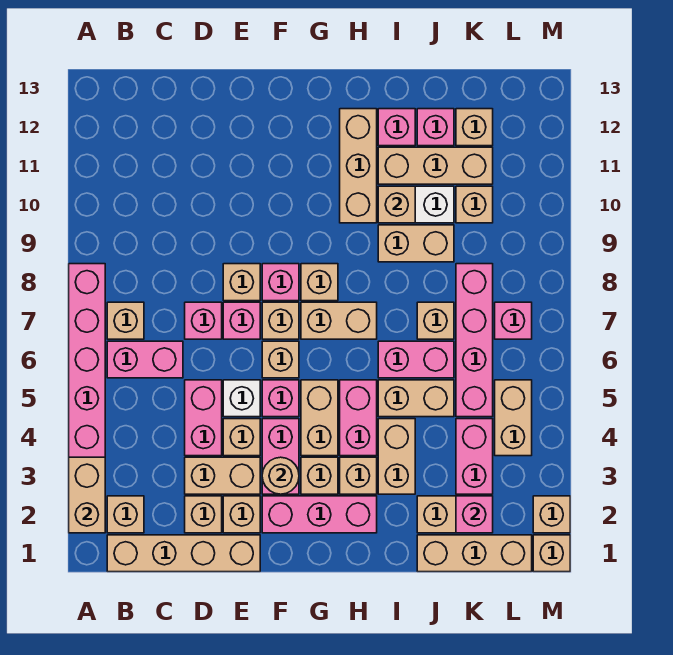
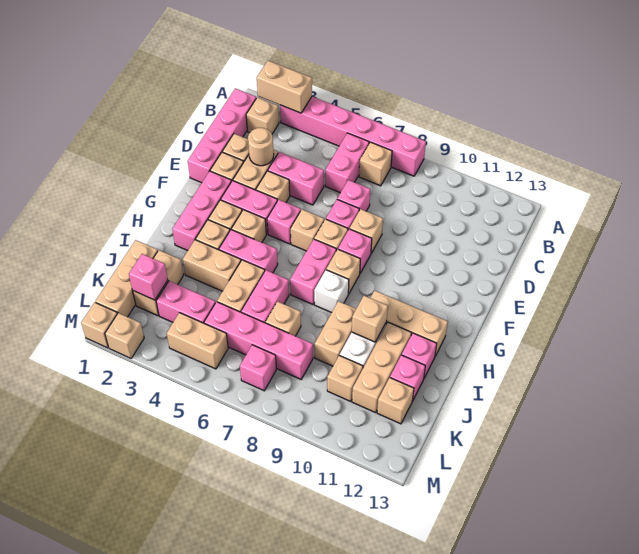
tan 1x4 brick [107,535,260,572] -> pink 1x4 brick [188,88,256,183]
white 1x1 brick [223,380,260,417] -> white 1x1 brick moved to [314,270,349,313]
tan 1x1 round brick [262,457,299,494] -> tan 1x1 round brick moved to [248,128,274,166]
tan 1x2 brick [301,380,338,456] -> tan 1x1 brick [232,210,266,242]
tan 1x2 brick [301,302,377,339] -> pink 1x2 brick [290,239,336,304]

